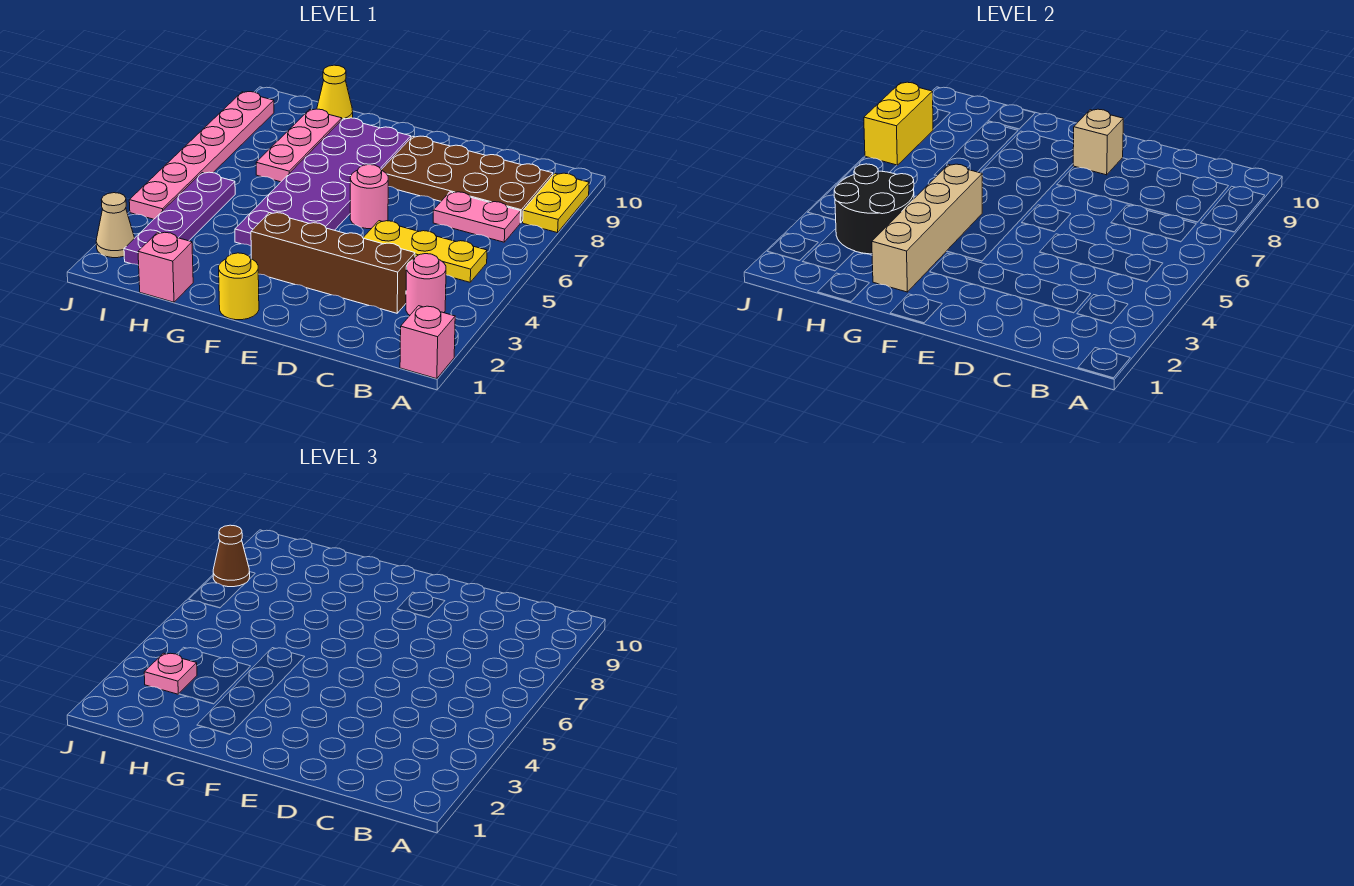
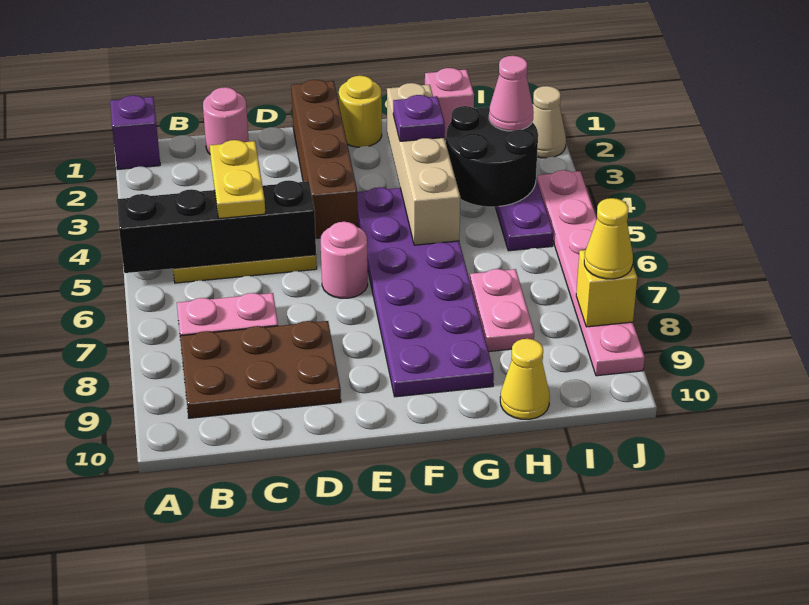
pink 1x1 brick [400,306,455,379] -> purple 1x1 brick [110,95,160,170]
none -> black 1x4 brick [117,180,316,273]
yellow 1x2 plate [523,173,589,233] -> yellow 1x2 plate moved to [210,140,265,219]
pink 1x1 round brick [406,254,446,315] -> pink 1x1 round brick moved to [203,87,249,154]
brown 2x4 plate [381,136,553,223] -> brown 2x3 plate [180,321,341,418]
brown 1x4 brick [251,213,415,313] -> brown 1x4 brick turned to [291,80,358,238]
tan 1x1 brick [1073,109,1123,175] -> none
none -> purple 1x1 plate [393,95,445,141]
pink 1x3 plate [256,109,342,182] -> pink 1x2 plate [470,269,534,352]
pink 1x1 plate [144,653,197,694] -> pink 1x1 cone [489,56,534,131]
yellow 1x2 brick [864,82,933,165] -> yellow 1x1 brick [576,250,637,327]
brown 1x1 cone [213,525,250,587] -> yellow 1x1 cone [584,198,633,279]

